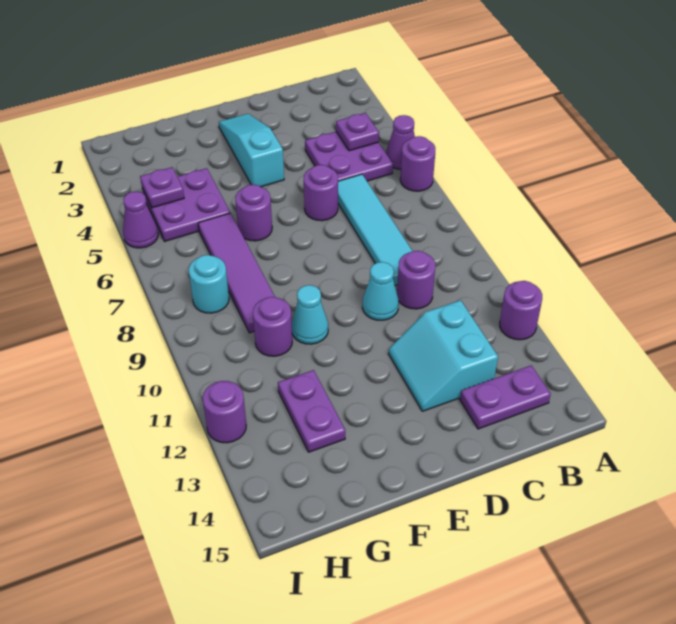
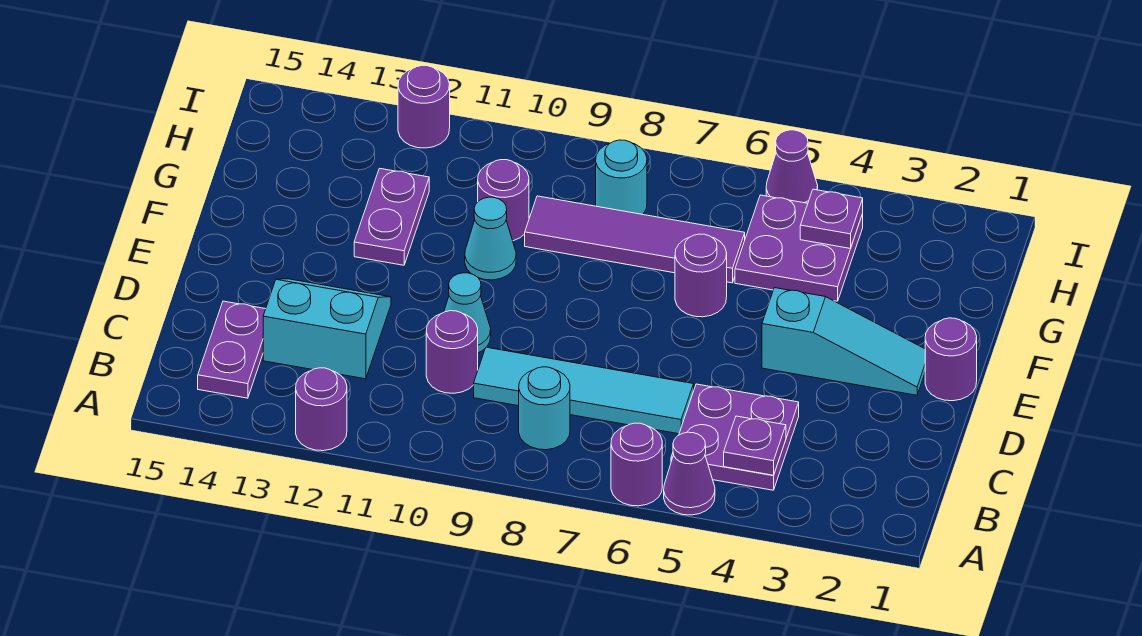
none -> cyan 1x1 round brick [519,367,570,450]
purple 1x1 round brick [304,165,338,221] -> purple 1x1 round brick moved to [925,318,977,401]
purple 1x2 plate [278,370,345,452] -> purple 1x2 plate turned to [354,168,429,265]

